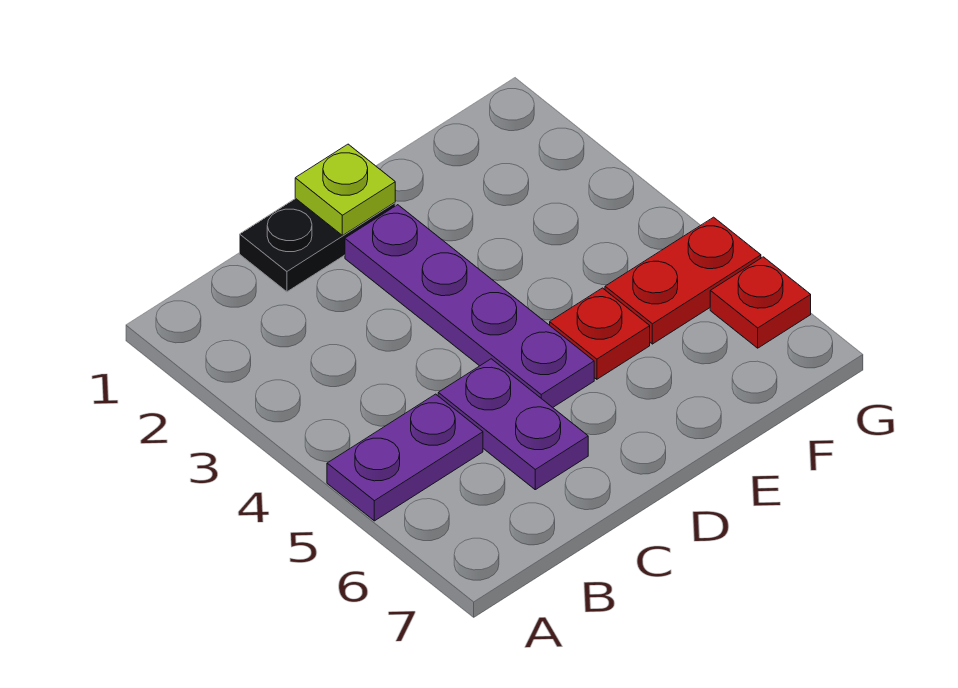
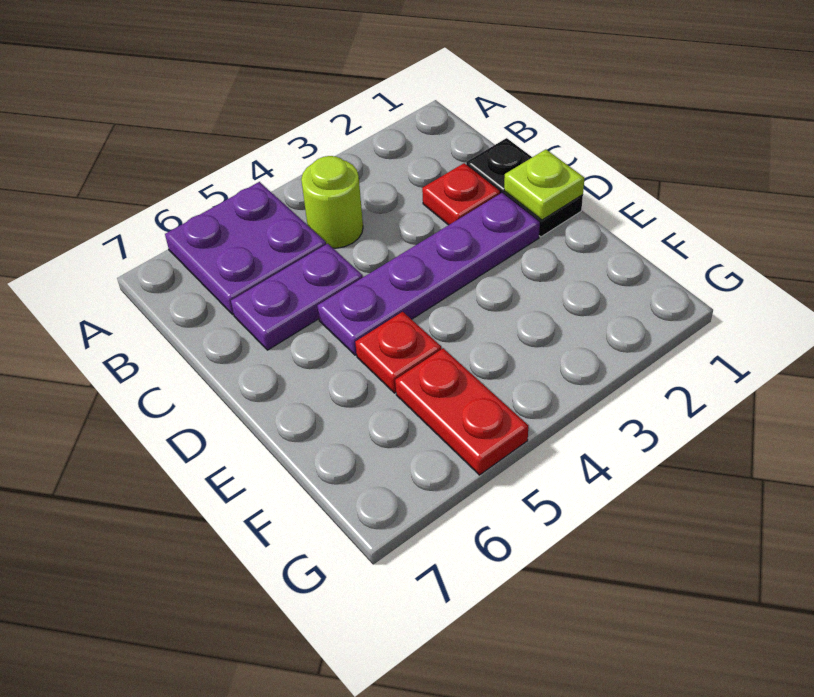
purple 1x2 plate [327,394,483,521] -> purple 2x2 plate [165,182,326,315]
none -> lime 1x1 round brick [301,156,363,248]
red 1x1 plate [710,257,811,348] -> red 1x1 plate moved to [422,163,500,225]

